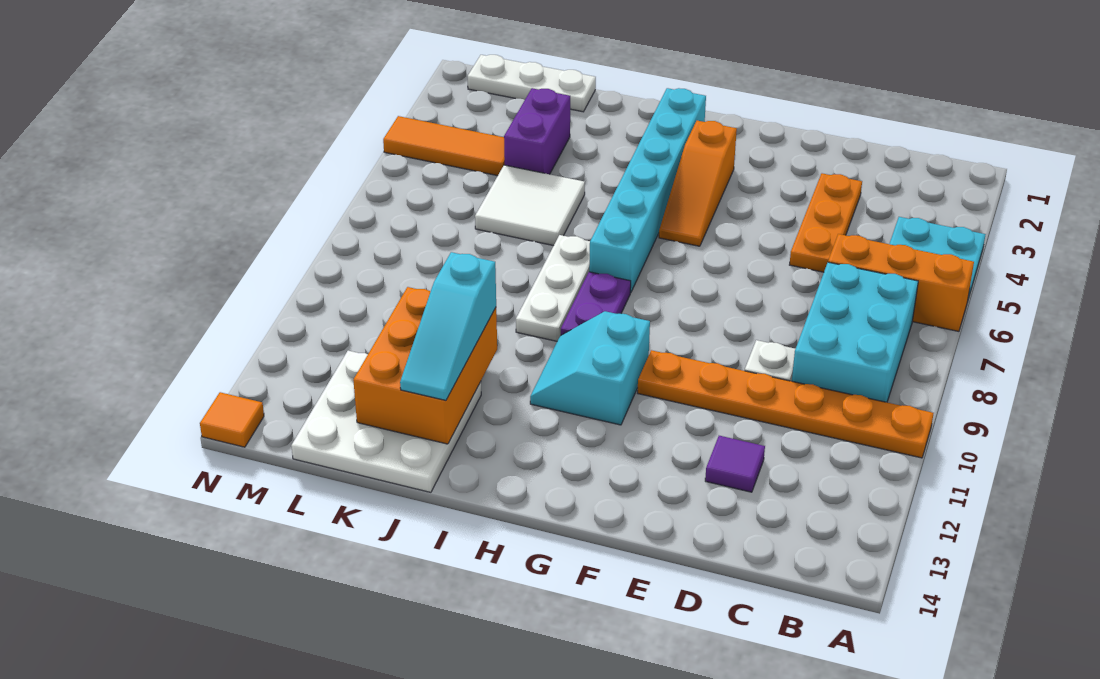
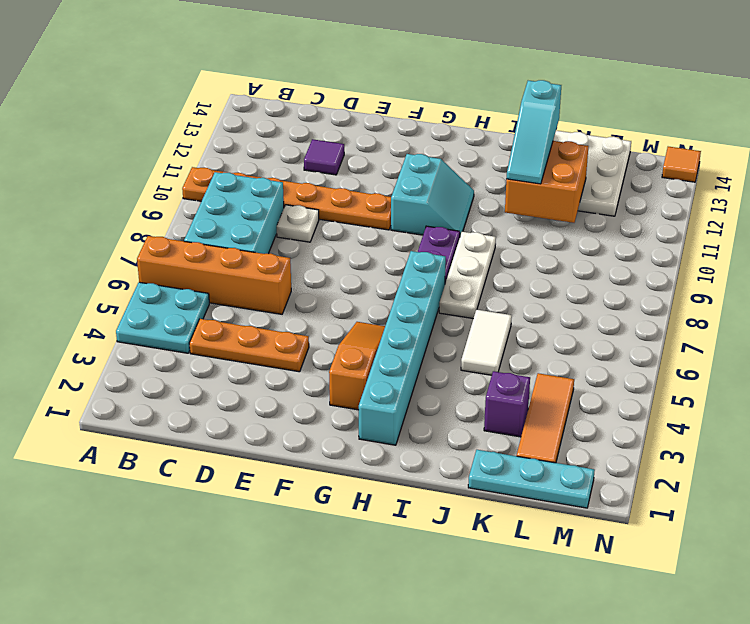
orange 1x3 brick [828,234,974,331] -> orange 1x4 brick [137,236,291,314]
orange 1x3 plate [790,173,862,272] -> orange 1x3 plate turned to [189,319,309,372]
white 2x2 tile [475,165,585,246] -> white 1x2 tile [461,310,512,375]
orange 2x3 brick [353,287,497,444] -> orange 2x2 brick [505,141,588,223]
cyan 1x3 slope [400,252,496,400] -> cyan 1x3 slope turned to [506,80,561,184]
white 1x3 plate [467,55,596,112] -> cyan 1x3 plate [468,450,595,508]
purple 1x2 brick [504,88,570,174] -> purple 1x1 brick [484,371,530,437]
orange 1x3 tile [383,116,505,176] -> orange 1x3 tile turned to [517,373,574,463]

